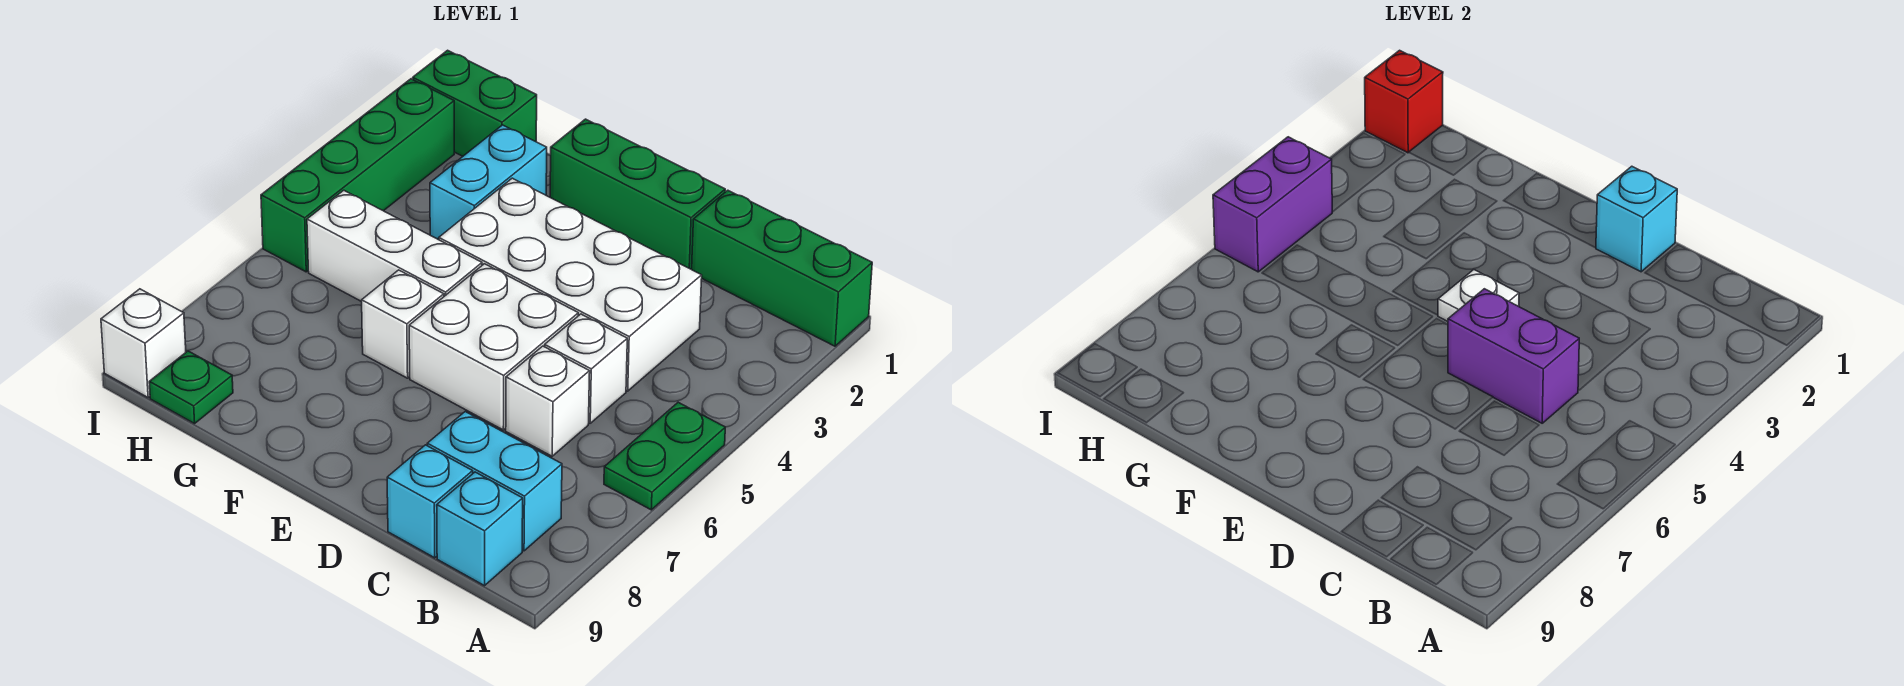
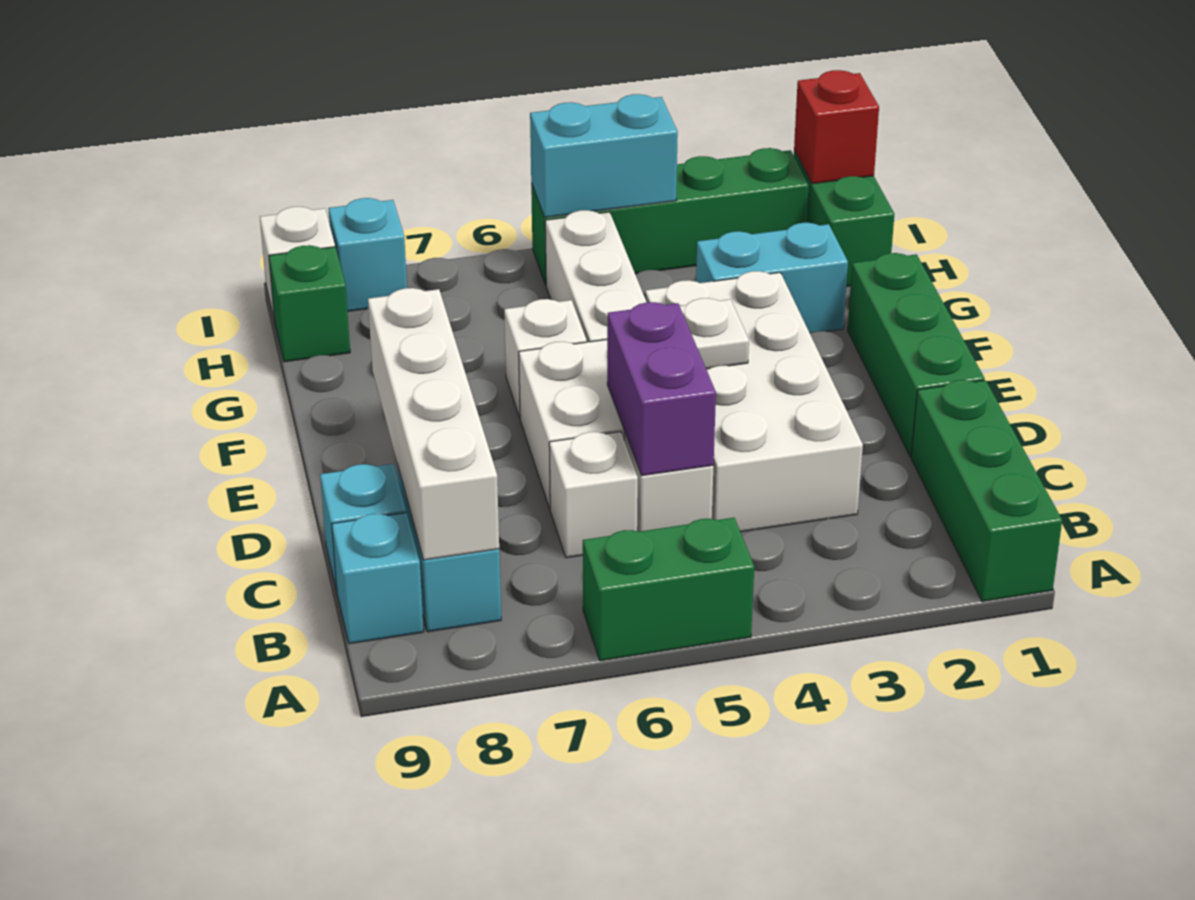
green 1x2 plate [604,402,725,510] -> green 1x2 brick [583,518,754,661]
none -> white 1x4 brick [368,288,499,560]
cyan 1x1 brick [1596,166,1677,272] -> cyan 1x1 brick moved to [328,198,407,311]
green 1x1 plate [149,351,233,424] -> green 1x1 brick [269,245,350,362]
purple 1x2 brick [1213,137,1332,272] -> cyan 1x2 brick [530,94,678,217]

